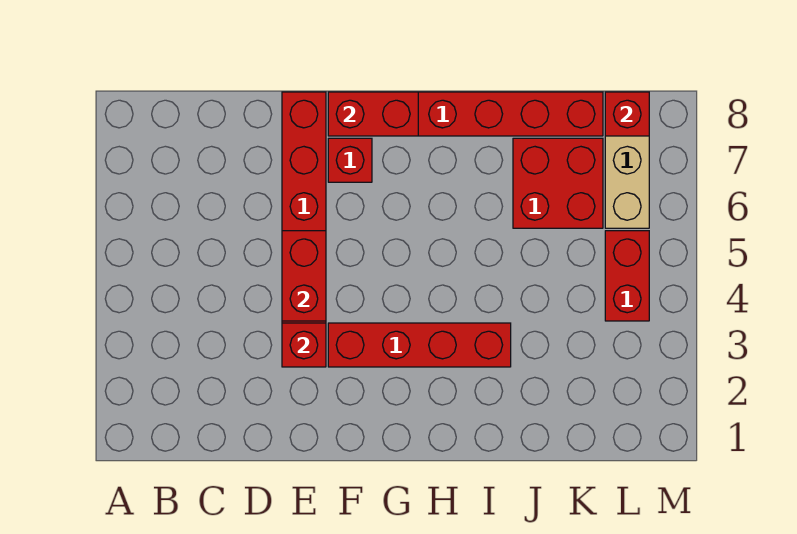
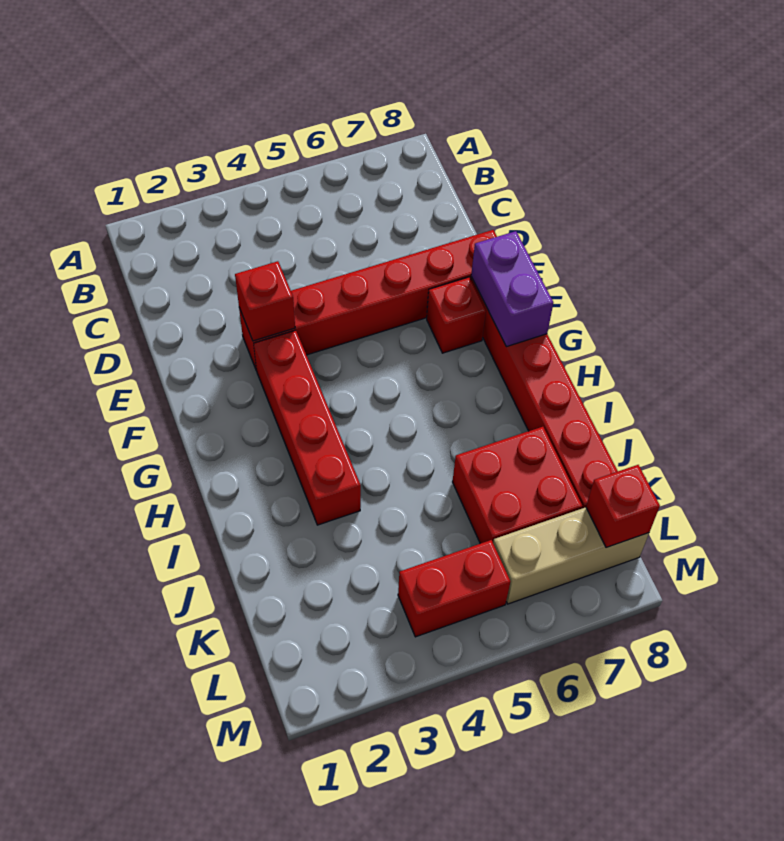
red 1x2 brick [282,231,326,321] -> none
red 1x2 brick [328,92,418,136] -> purple 1x2 brick [471,231,553,347]

